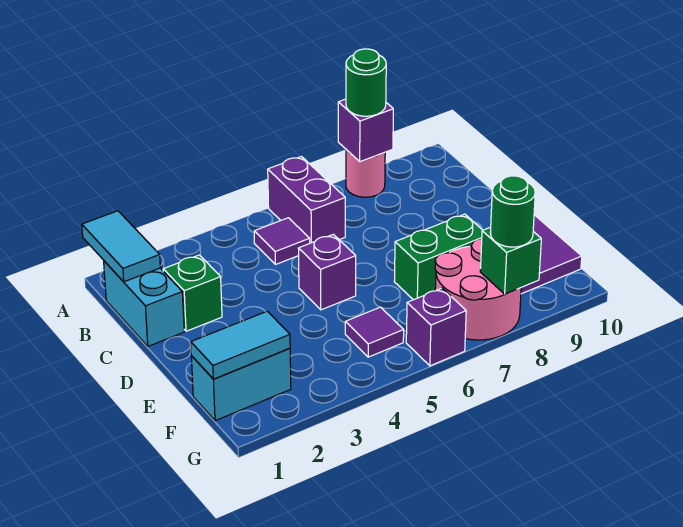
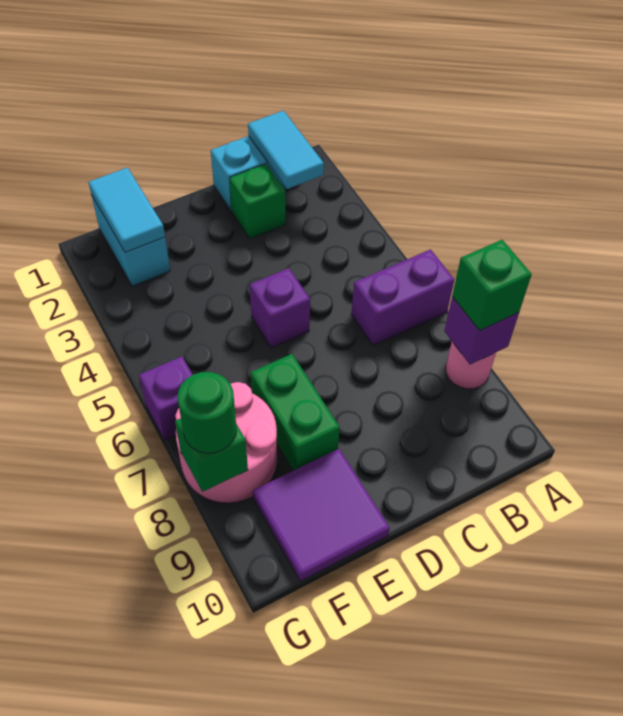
cyan 1x2 tile [82,211,160,282] -> cyan 1x2 tile turned to [248,111,324,189]
green 1x1 round brick [346,49,386,116] -> green 1x1 brick [452,240,531,331]
purple 1x1 tile [254,218,310,265] -> none
purple 1x1 tile [345,307,404,357] -> none

